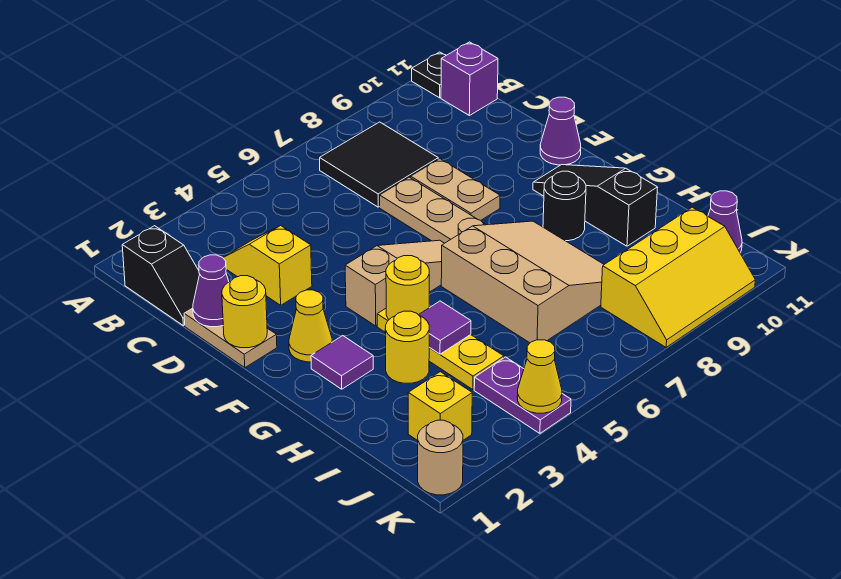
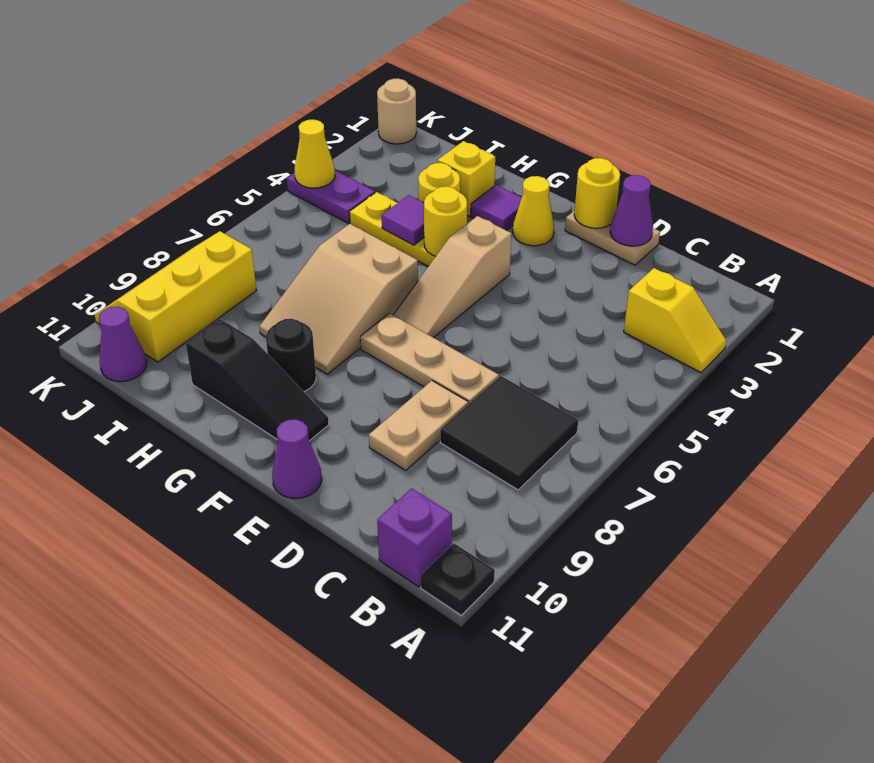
black 1x2 slope [122,226,200,326] -> none
yellow 1x2 slope [223,226,312,305] -> yellow 1x2 slope moved to [624,268,726,372]
tan 1x2 plate [411,159,500,220] -> tan 1x2 plate turned to [369,381,468,470]
tan 3x3 slope [441,221,604,343] -> tan 2x3 slope [260,224,418,374]
yellow 1x1 brick [408,372,472,441] -> yellow 1x1 brick moved to [438,141,495,216]

